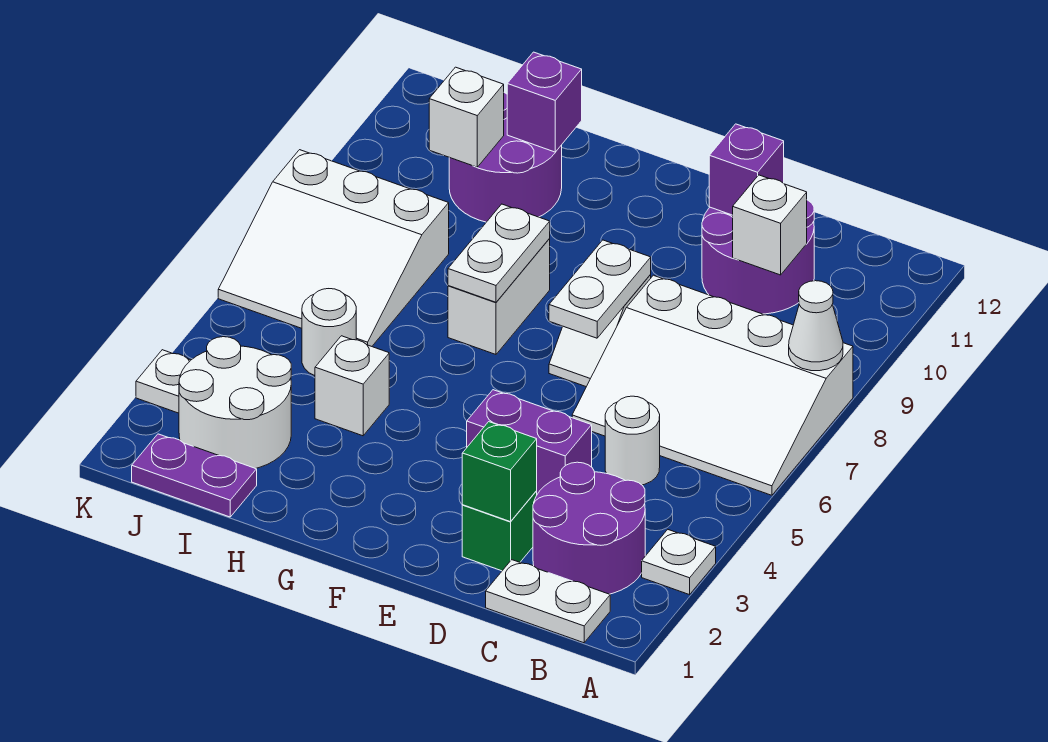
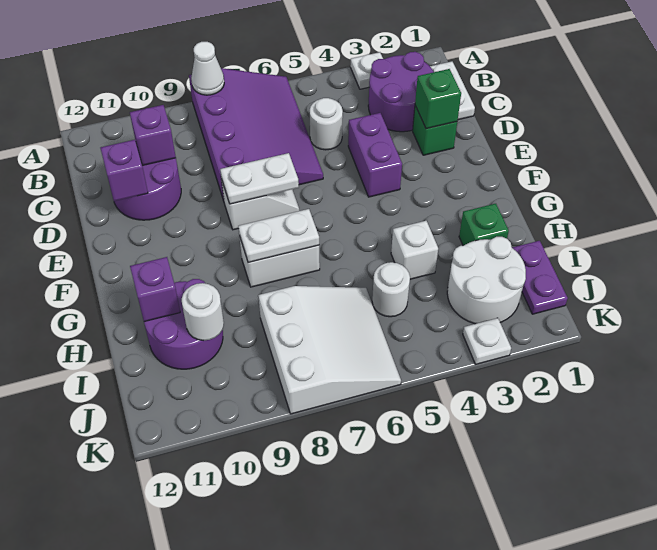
white 3x4 slope [572,275,853,495] -> purple 3x4 slope [189,68,323,201]
white 1x1 brick [733,175,807,275] -> purple 1x1 brick [130,105,176,165]
none -> green 1x1 brick [459,204,509,246]
white 1x1 brick [429,67,504,167] -> white 1x1 round brick [182,283,224,340]

